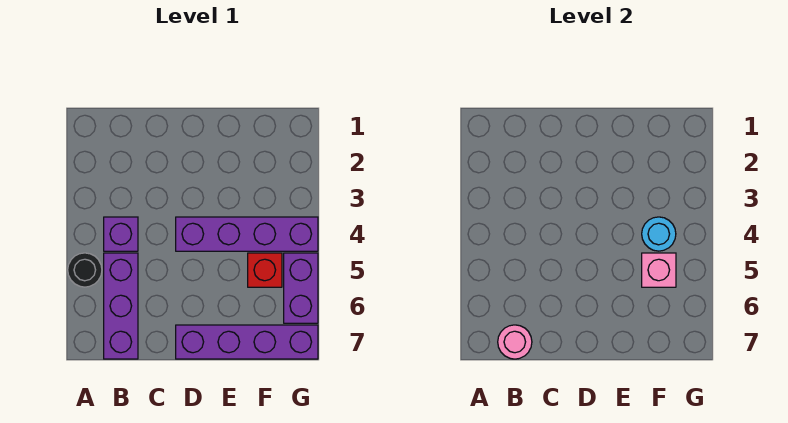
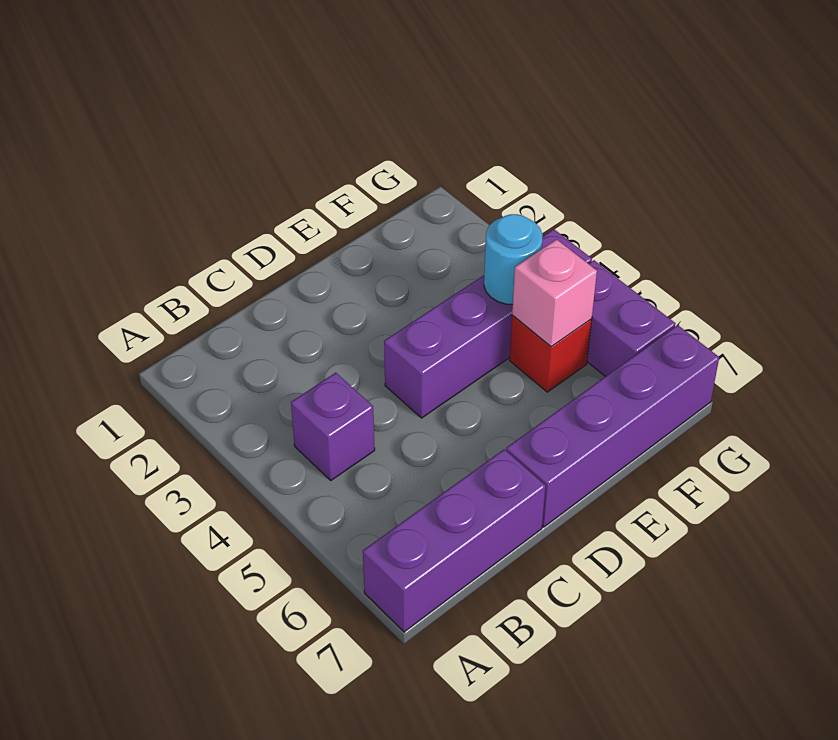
black 1x1 round brick [68,253,102,287] -> none
purple 1x3 brick [104,253,138,359] -> purple 1x3 brick turned to [363,449,546,632]
pink 1x1 round brick [498,325,532,359] -> none

